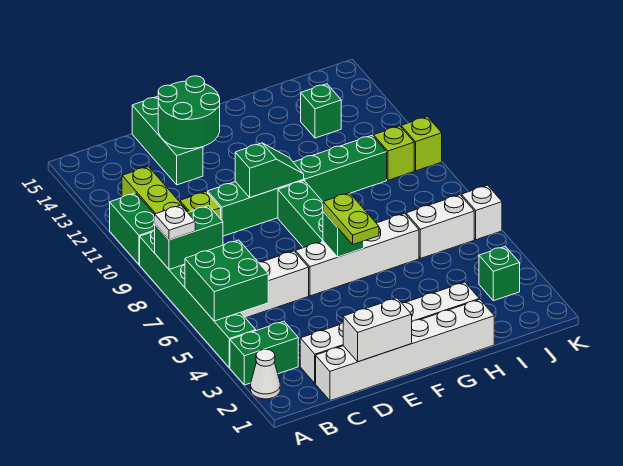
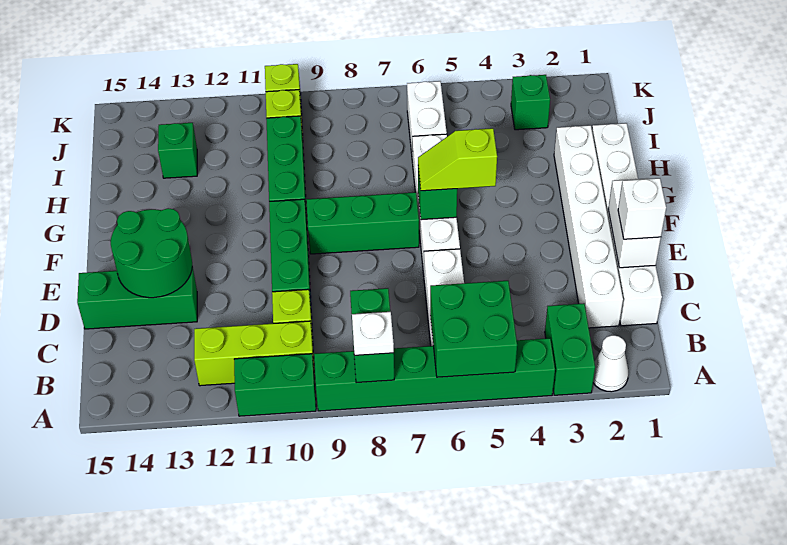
green 1x2 slope [235,143,304,198] -> none
lime 1x2 plate [323,193,379,244] -> lime 1x2 slope [418,128,497,191]
white 1x1 brick [461,185,502,240] -> white 1x1 brick moved to [618,178,666,239]

